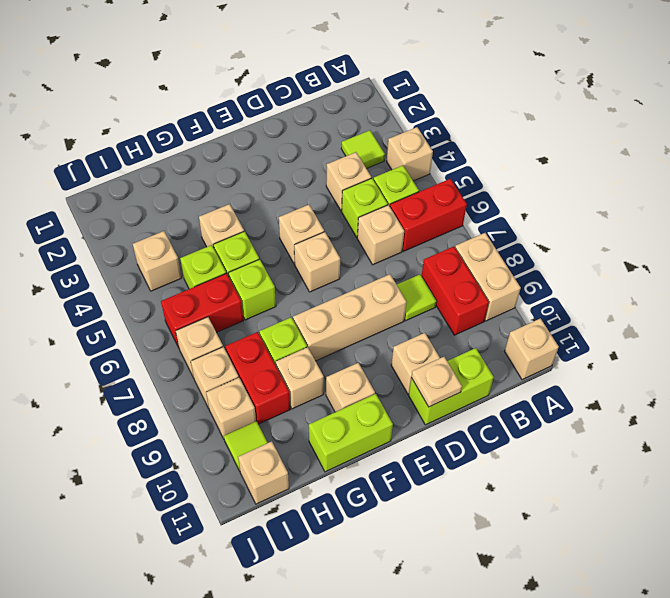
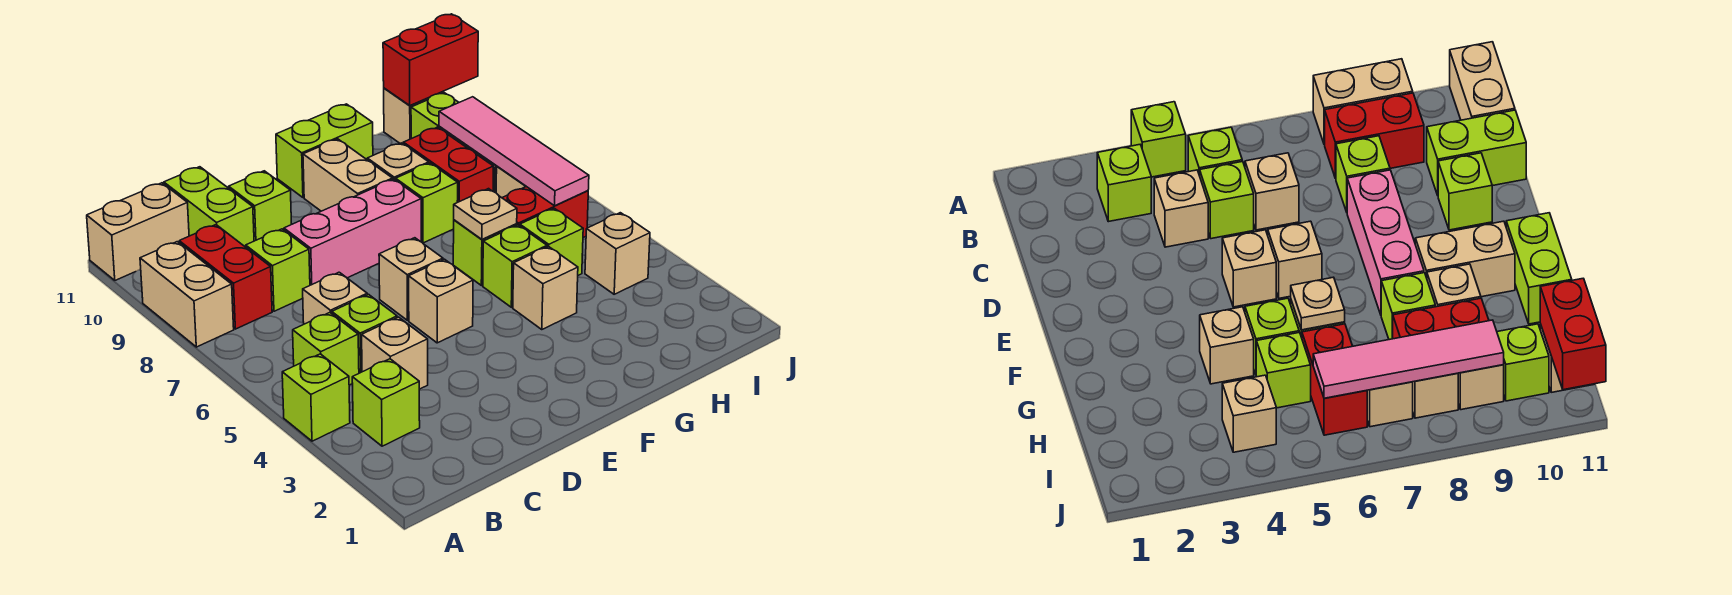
tan 1x1 brick [387,127,433,181] -> lime 1x1 brick [282,354,350,441]
red 1x2 brick [390,179,467,251] -> red 1x2 brick moved to [383,14,478,106]
tan 1x1 brick [505,318,559,380] -> tan 1x2 brick [87,183,189,280]
lime 1x1 tile [341,130,385,169] -> lime 1x1 brick [352,359,420,446]
lime 1x1 tile [397,275,436,321] -> lime 1x1 brick [246,229,310,311]
lime 1x2 brick [409,348,494,425] -> lime 1x2 brick turned to [164,167,254,247]
tan 1x3 brick [293,274,406,361] -> pink 1x3 brick [284,179,421,285]
tan 1x1 brick [391,333,440,394] -> lime 1x1 brick [229,171,292,241]
tan 1x1 plate [411,357,462,407] -> tan 1x1 plate moved to [454,189,517,240]
tan 1x1 brick [326,363,375,412] -> tan 1x2 brick [303,139,393,211]
none -> pink 1x4 tile [439,97,589,206]
lime 1x1 tile [224,421,268,471] -> lime 1x1 brick [411,93,459,139]

